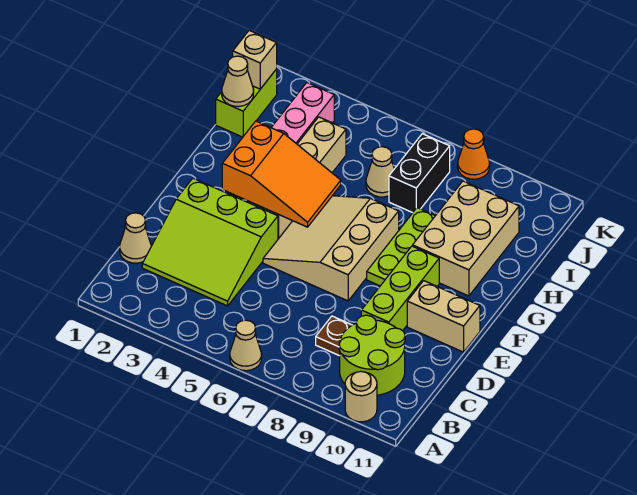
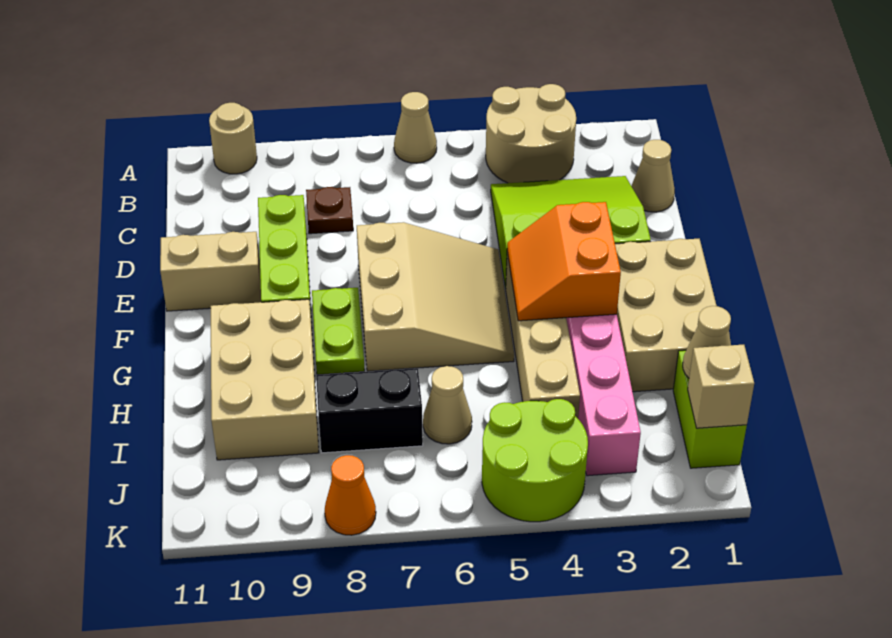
none -> tan 2x2 round brick [486,84,576,183]
lime 2x2 round brick [339,315,405,395] -> lime 2x2 round brick moved to [482,399,588,522]
none -> tan 2x3 brick [615,239,717,392]
orange 2x3 slope [222,121,341,227] -> orange 2x2 slope [507,202,621,321]
lime 1x3 plate [367,208,435,286] -> lime 1x2 plate [312,288,365,375]
black 1x2 brick [389,134,450,213] -> black 1x2 brick turned to [316,368,423,453]

